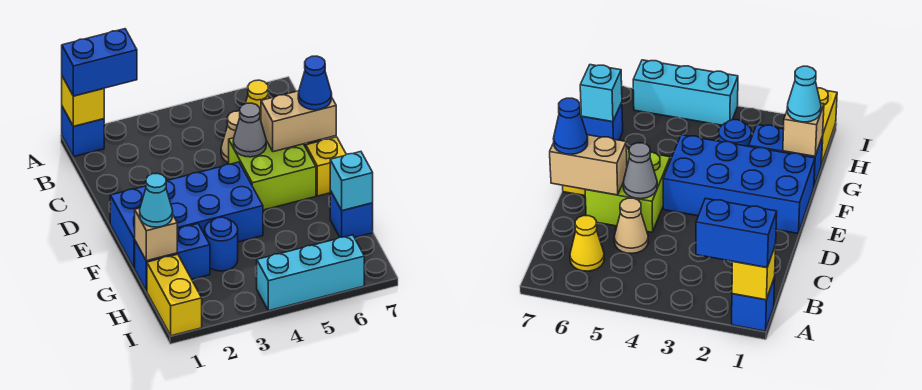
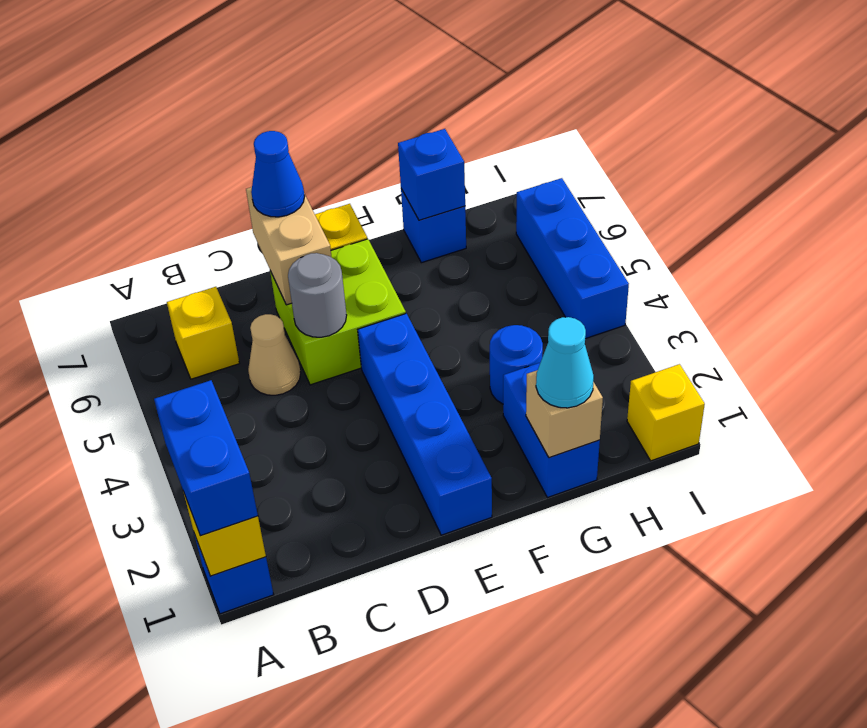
yellow 1x1 cone [245,80,269,120] -> yellow 1x1 brick [167,287,239,379]
grey 1x1 cone [233,103,266,157] -> grey 1x1 round brick [288,253,347,337]
blue 2x4 brick [110,162,263,269] -> blue 1x4 brick [358,313,492,535]
cyan 1x1 brick [330,152,373,211] -> blue 1x1 brick [398,129,465,220]
yellow 1x2 brick [147,254,202,336] -> yellow 1x1 brick [627,364,705,461]
cyan 1x3 brick [257,235,364,311] -> blue 1x3 brick [516,178,629,339]

